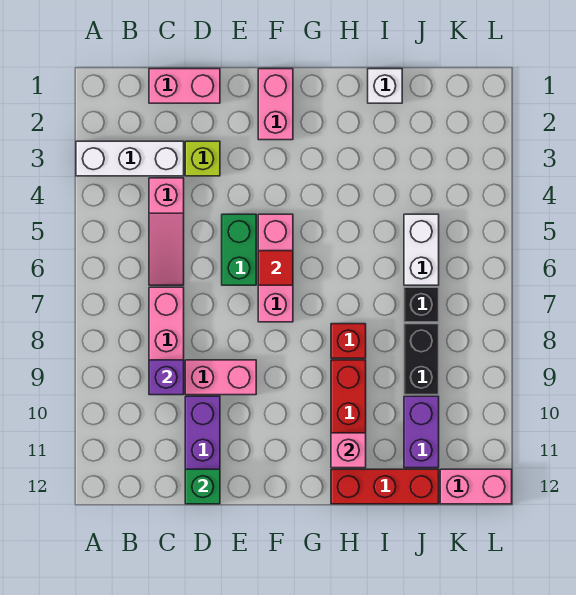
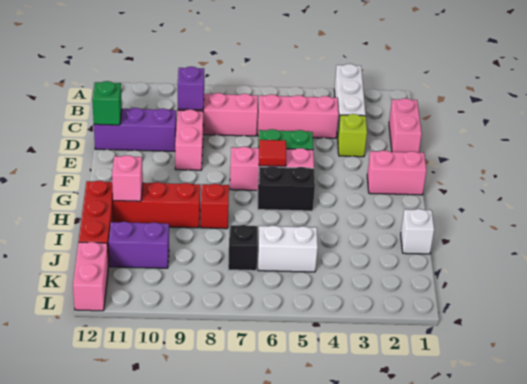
pink 1x3 slope [149,178,184,285] -> pink 1x3 brick [258,94,339,138]
black 1x2 brick [404,324,439,395] -> black 1x2 brick moved to [258,166,315,211]

